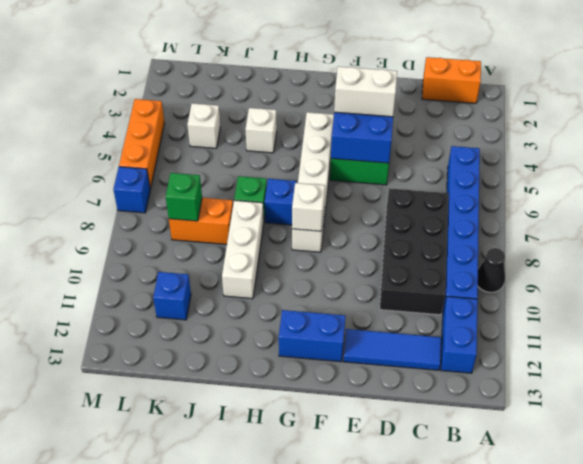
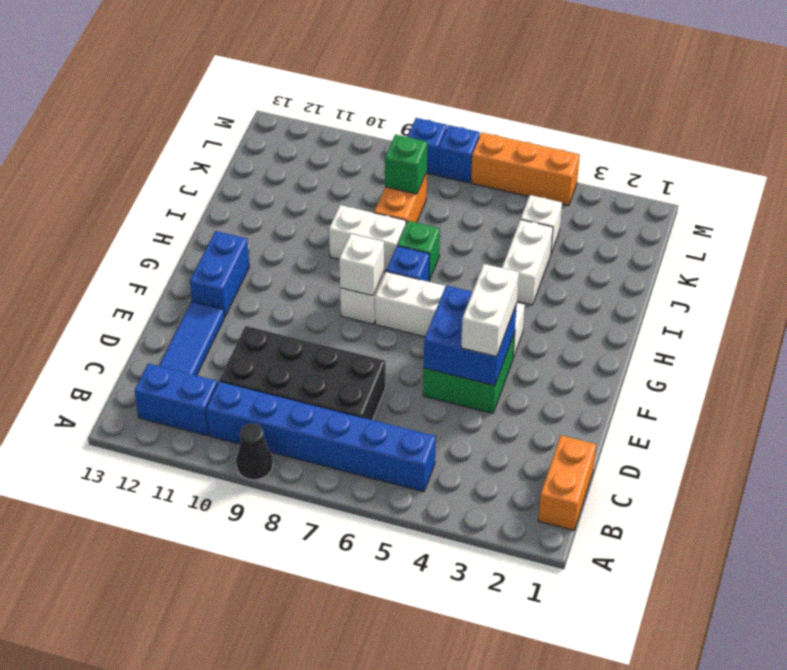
white 1x1 brick [245,108,277,153] -> white 1x2 brick [502,220,553,305]
white 1x3 brick [222,200,264,299] -> white 1x2 brick [329,205,406,270]
blue 1x1 brick [153,272,191,320] -> blue 1x1 brick moved to [407,118,447,175]

